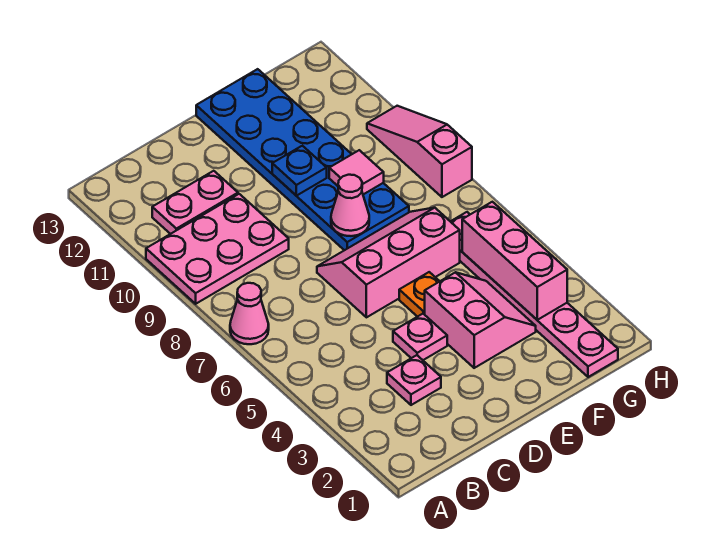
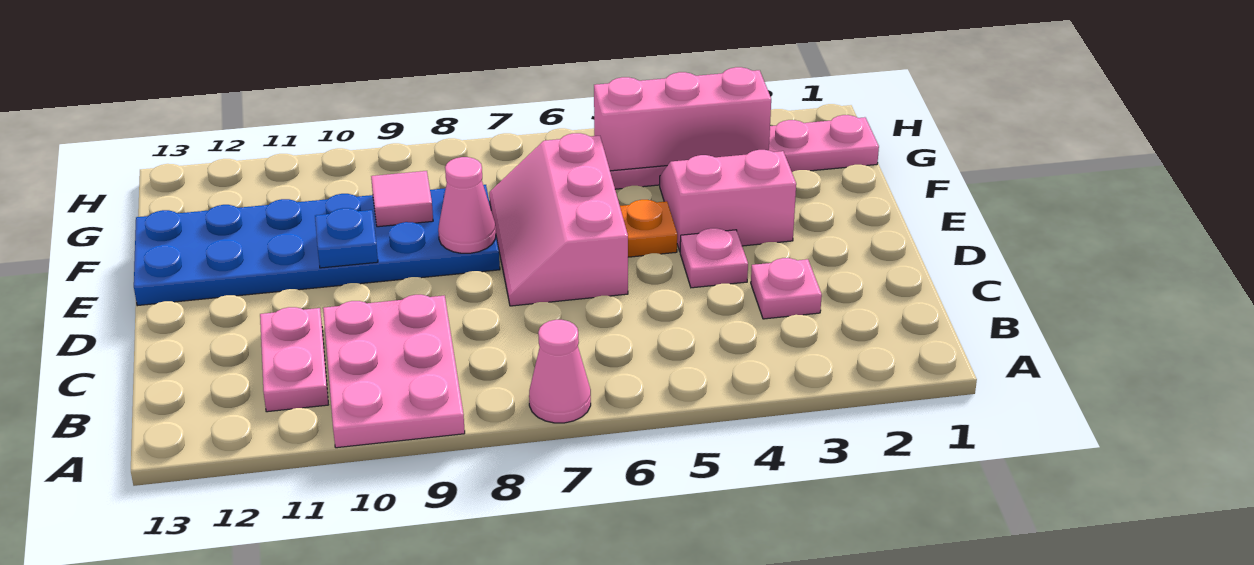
pink 1x3 slope [367,106,472,197] -> none

